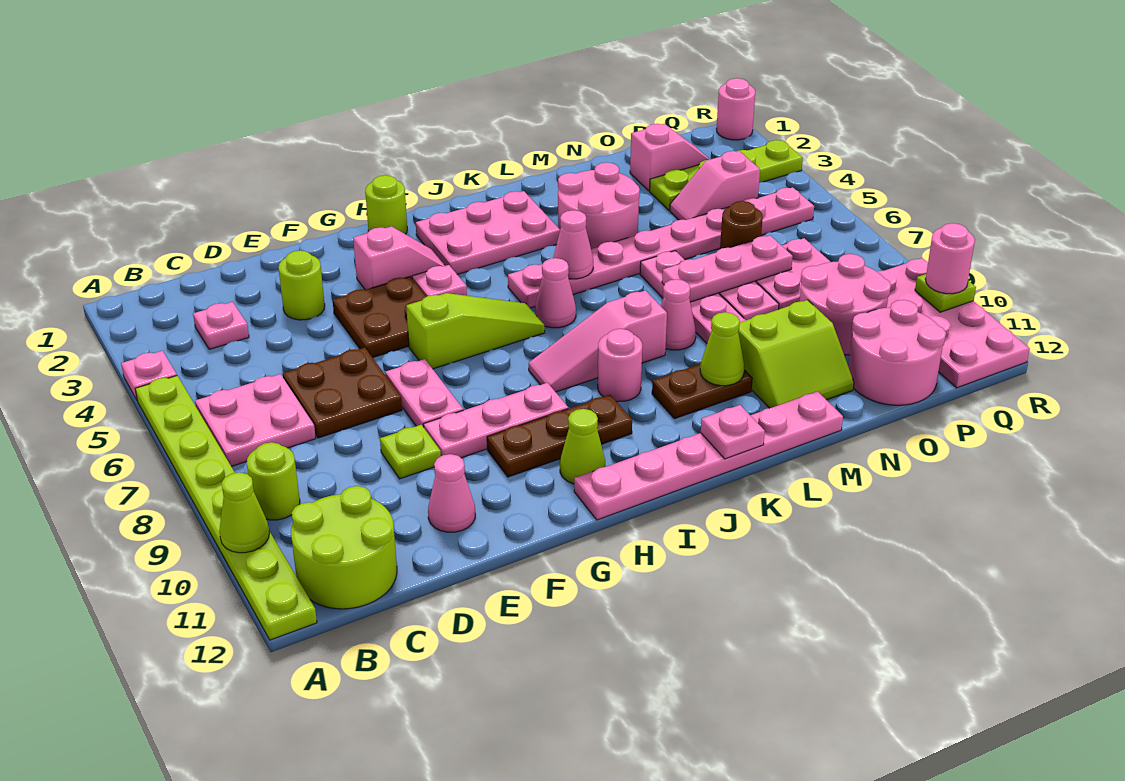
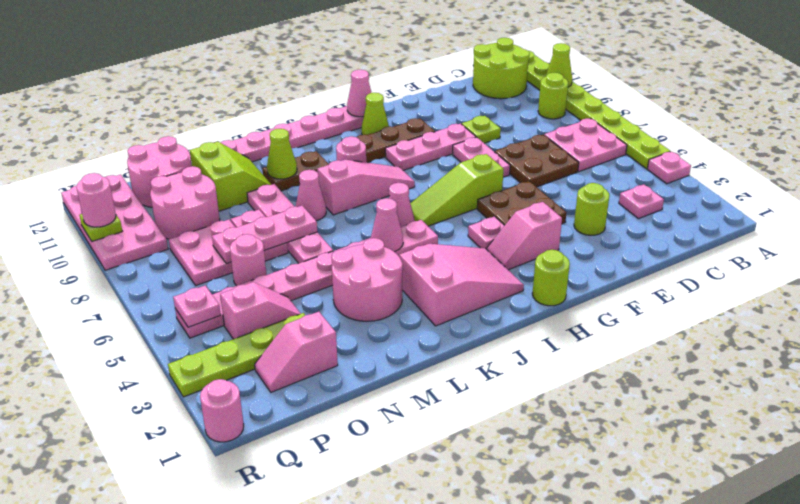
pink 1x1 cone [428,454,475,532] -> pink 1x1 cone moved to [347,70,372,117]
pink 2x3 plate [416,191,560,274] -> pink 2x3 slope [399,244,524,326]
pink 1x1 plate [701,405,765,459] -> pink 1x1 plate moved to [173,285,221,327]
lime 2x2 slope [738,300,854,408] -> lime 2x2 slope turned to [190,142,272,211]
brown 1x1 round brick [720,201,763,249] -> pink 1x1 round brick [230,234,266,286]

